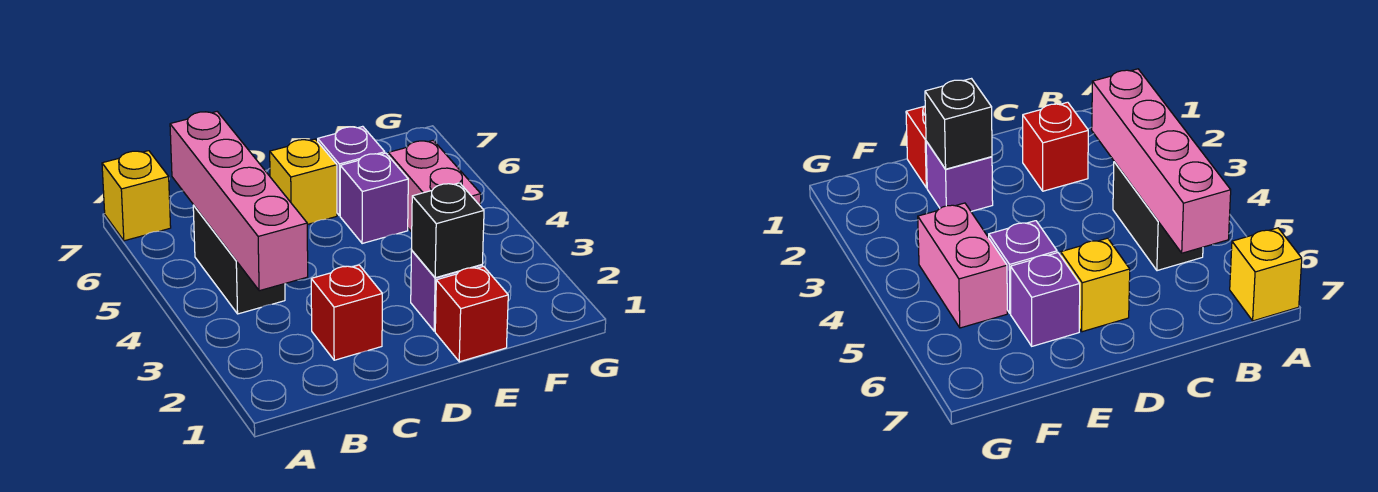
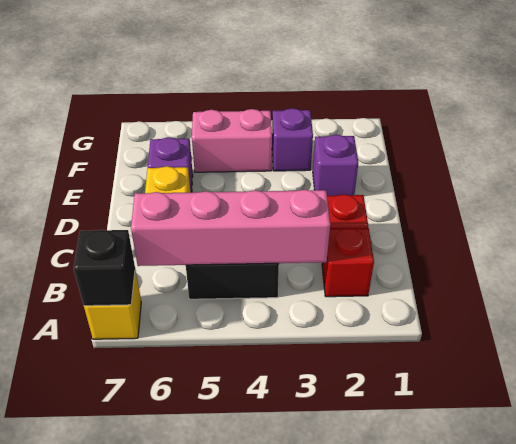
red 1x1 brick [435,266,508,362] -> red 1x1 brick moved to [322,228,374,297]
black 1x1 brick [411,183,484,278] -> black 1x1 brick moved to [74,230,135,306]
purple 1x1 brick [340,153,408,244] -> purple 1x1 brick moved to [272,108,313,171]

